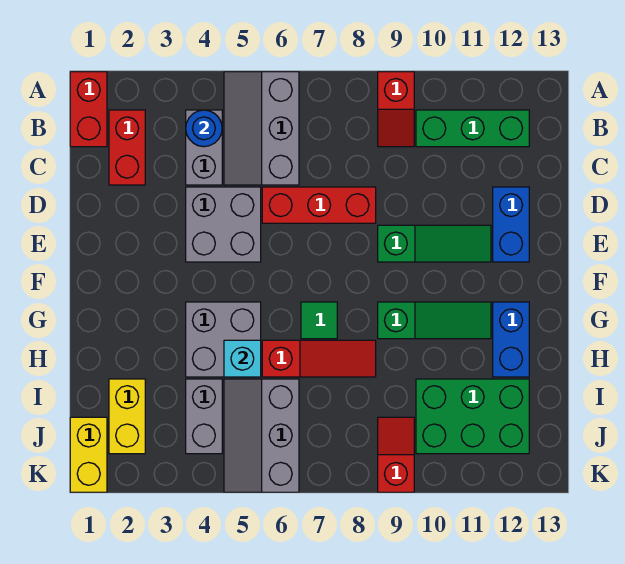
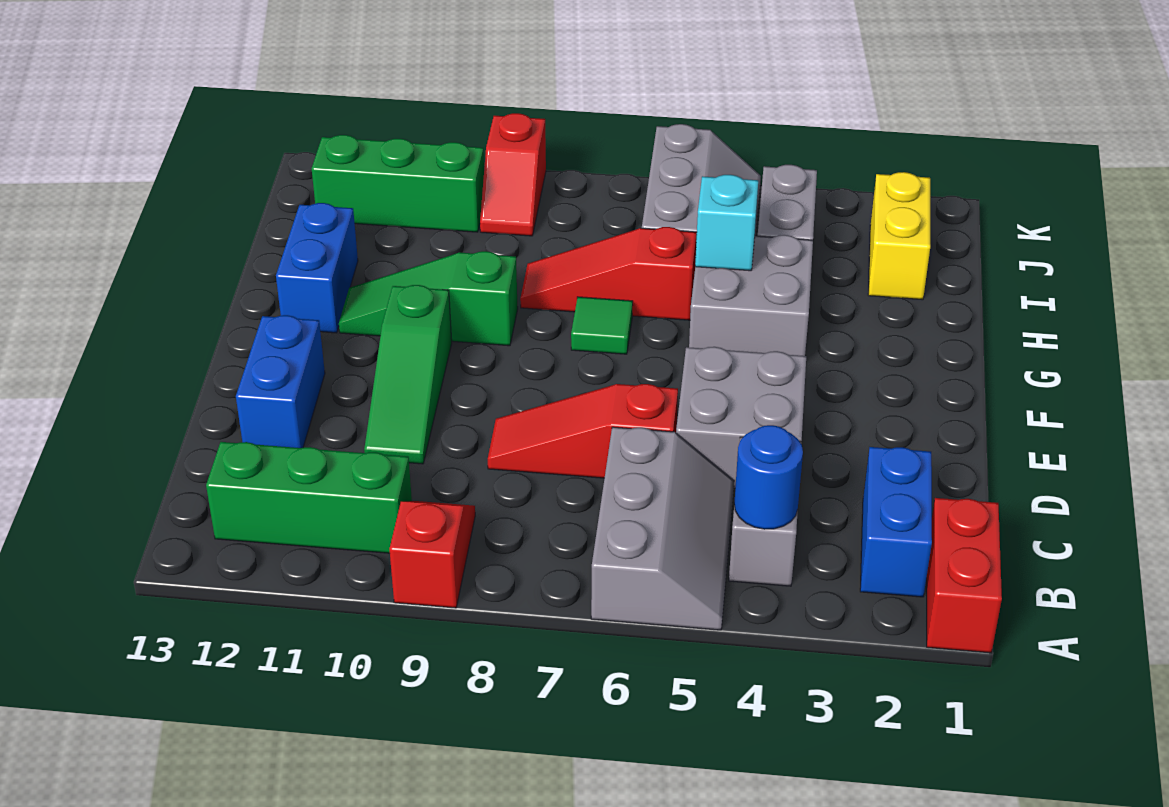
red 1x2 brick [109,110,145,185] -> blue 1x2 brick [860,447,932,597]
red 1x3 brick [262,187,376,223] -> red 1x3 slope [488,384,678,478]
green 1x3 slope [378,225,491,262] -> green 1x3 slope turned to [364,285,452,464]
green 2x3 brick [416,379,529,454] -> green 1x3 brick [312,135,484,232]
yellow 1x2 brick [70,417,107,492] -> none

